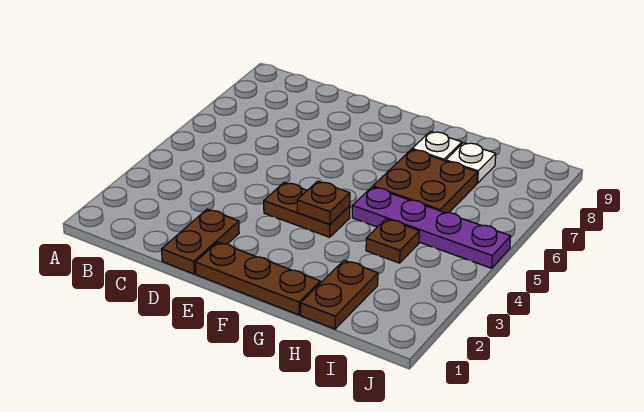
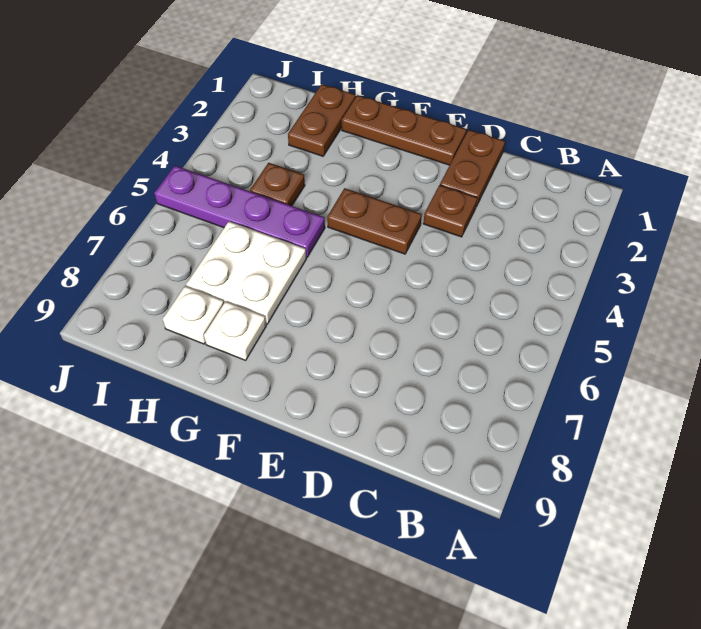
brown 1x1 plate [297,181,350,224] -> brown 1x1 plate moved to [423,185,477,237]
brown 2x2 plate [373,149,477,213] -> white 2x2 plate [186,221,306,324]

